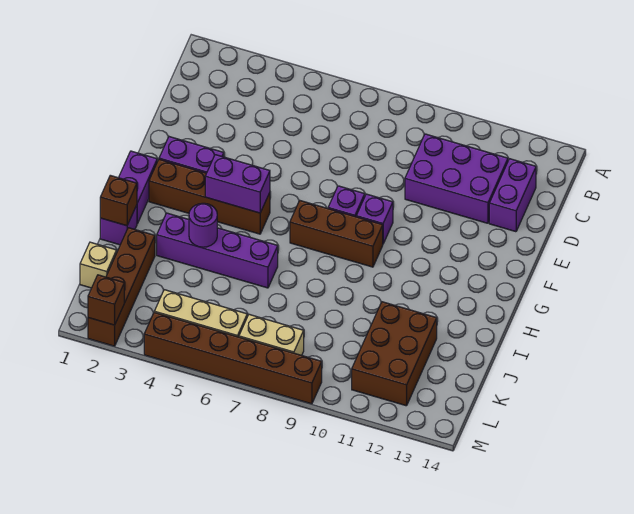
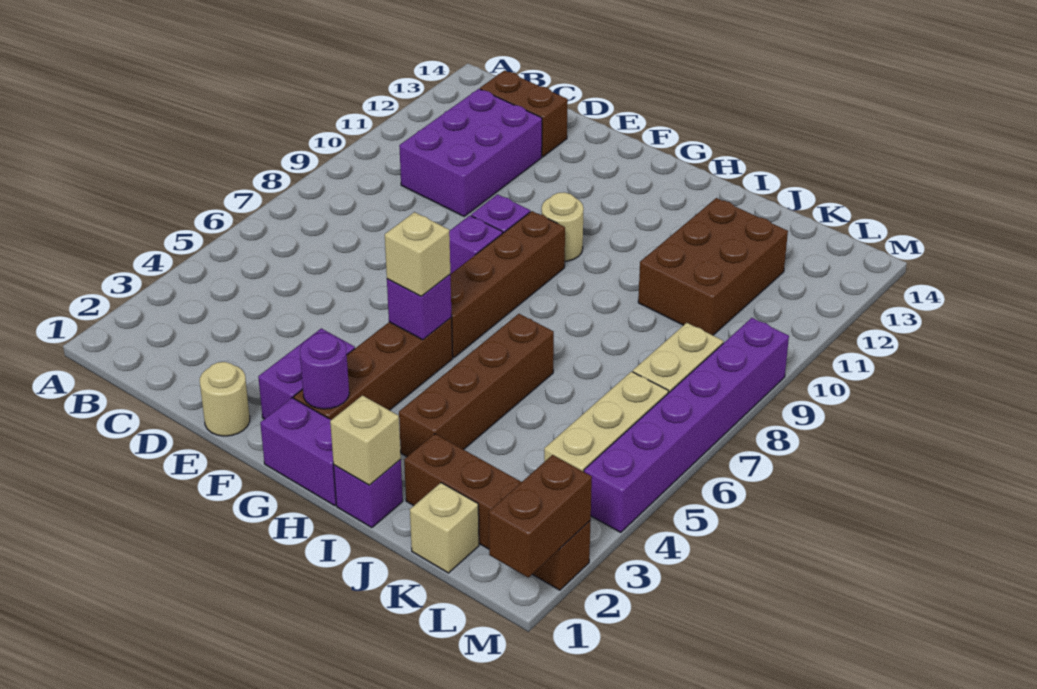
purple 1x2 brick [489,159,536,232] -> brown 1x2 brick [480,71,568,157]
none -> tan 1x1 round brick [200,362,250,436]
purple 1x2 brick [205,155,270,213] -> purple 1x1 brick [387,275,452,340]
none -> tan 1x1 brick [385,212,450,296]
brown 1x3 brick [290,201,383,267] -> brown 1x4 brick [450,211,565,358]
none -> tan 1x1 round brick [542,192,584,261]
brown 1x1 brick [100,175,137,226] -> tan 1x1 brick [330,395,401,485]
purple 1x4 brick [157,213,278,288] -> brown 1x4 brick [399,314,554,457]
purple 1x1 round brick [189,203,217,247] -> purple 1x1 round brick moved to [300,333,349,409]
brown 2x3 brick [352,302,437,406] -> brown 2x3 brick turned to [638,198,788,335]
brown 1x1 brick [88,275,124,325] -> brown 1x2 brick [489,455,592,577]
brown 1x6 brick [144,313,322,404] -> purple 1x6 brick [584,318,789,532]

